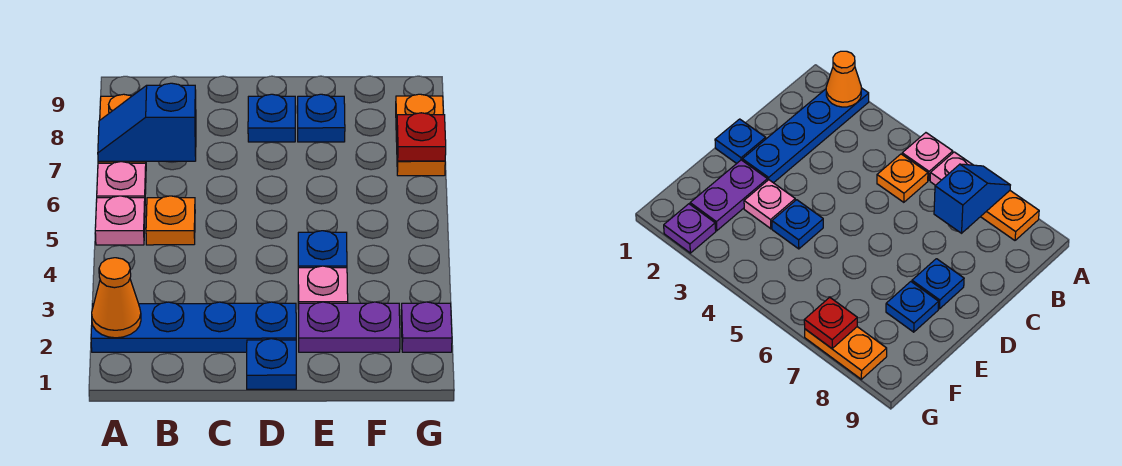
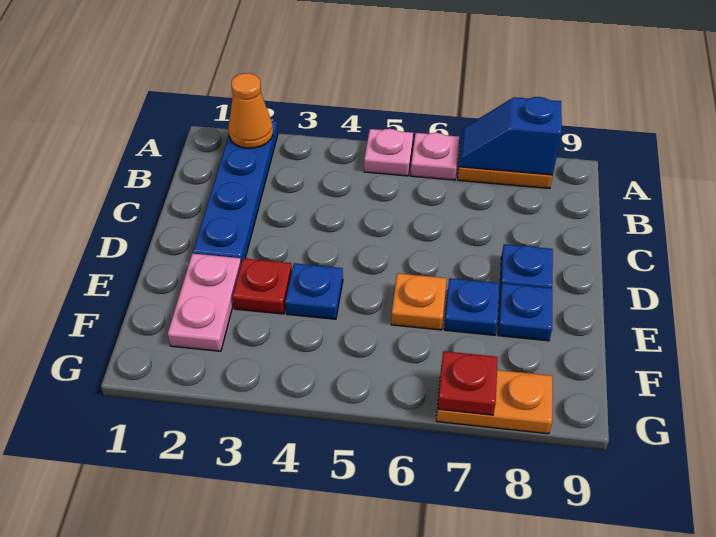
blue 1x2 slope [98,83,196,162] -> blue 1x2 slope turned to [459,97,562,175]
orange 1x1 plate [146,196,195,245] -> orange 1x1 plate moved to [391,273,447,330]
blue 1x1 plate [247,339,296,389] -> blue 1x1 plate moved to [444,278,499,335]
purple 1x2 plate [299,302,400,352] -> pink 1x2 plate [168,254,241,351]
pink 1x1 plate [298,266,348,309] -> red 1x1 plate [233,258,292,314]
purple 1x1 plate [401,302,452,352] -> none

